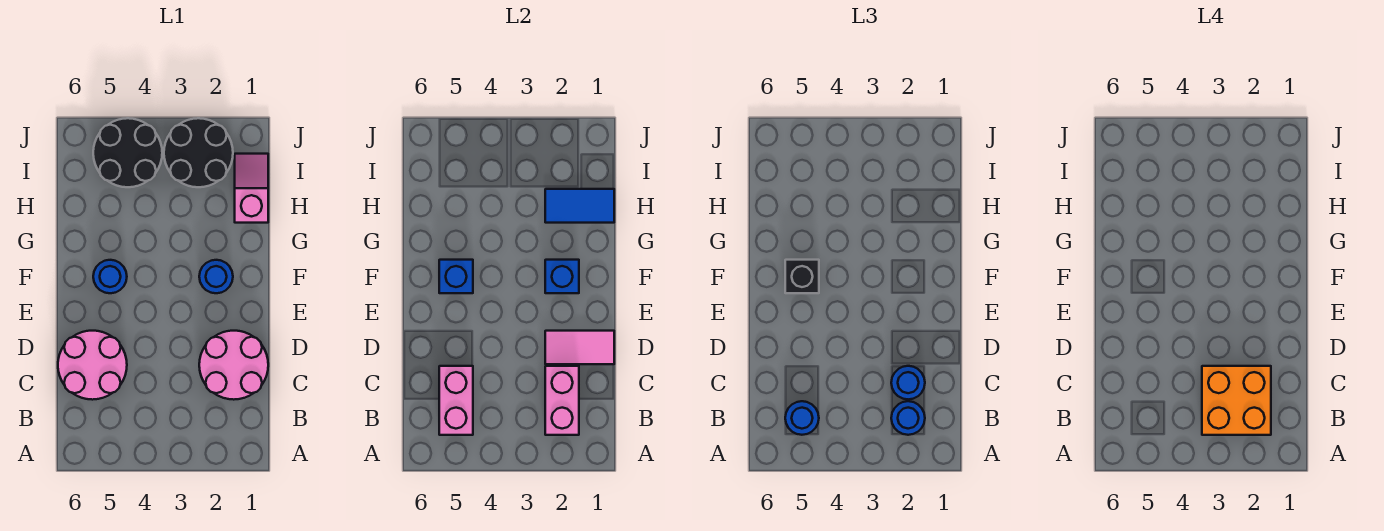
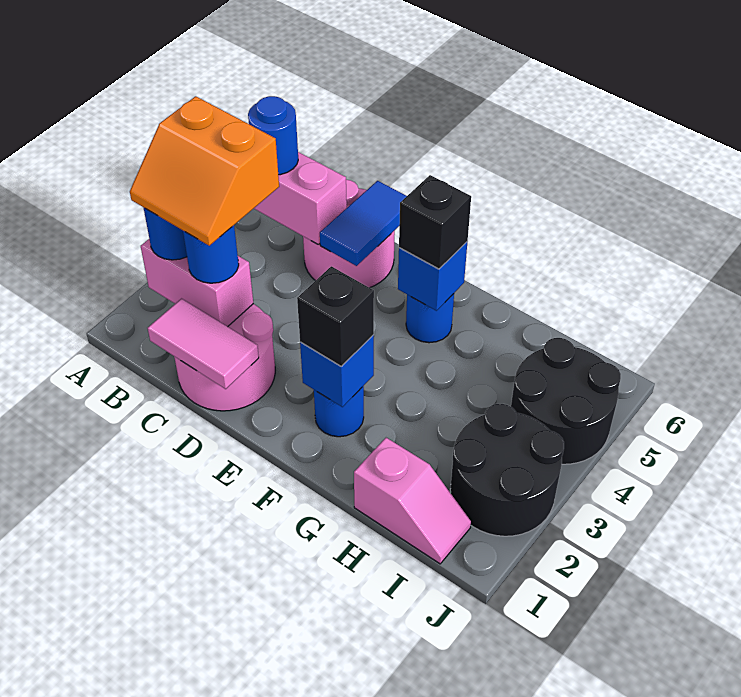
orange 2x2 brick [1202,366,1271,435] -> orange 2x2 slope [130,96,279,246]
pink 1x2 tile [545,331,614,364] -> pink 1x2 tile turned to [148,299,259,389]
none -> black 1x1 brick [297,266,374,366]
blue 1x2 tile [545,189,614,223] -> blue 1x2 tile moved to [320,181,407,266]

